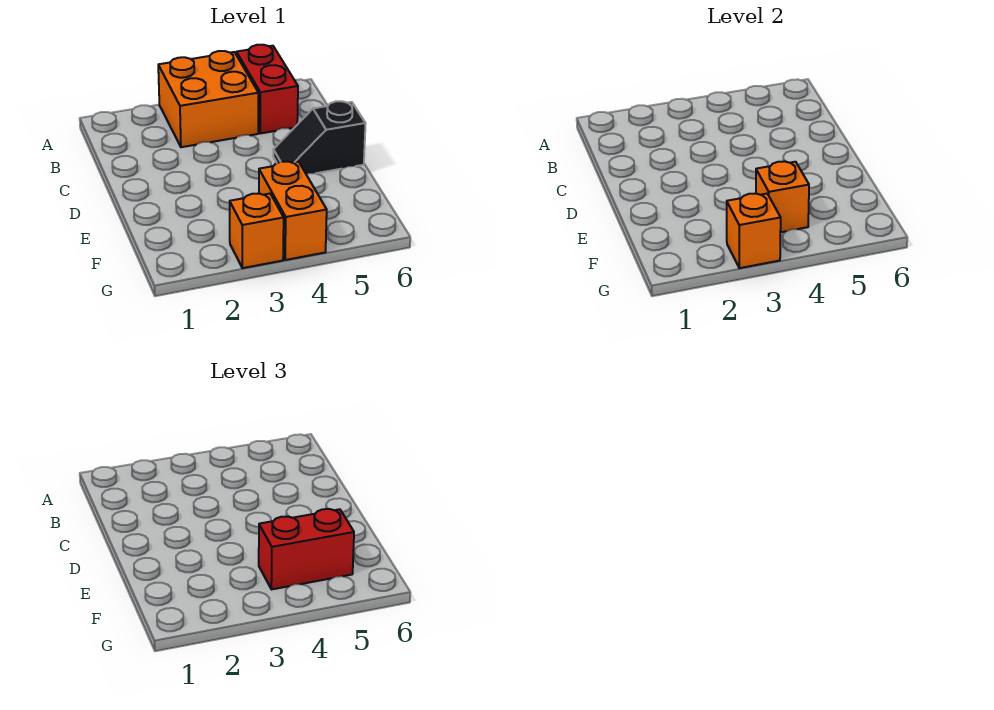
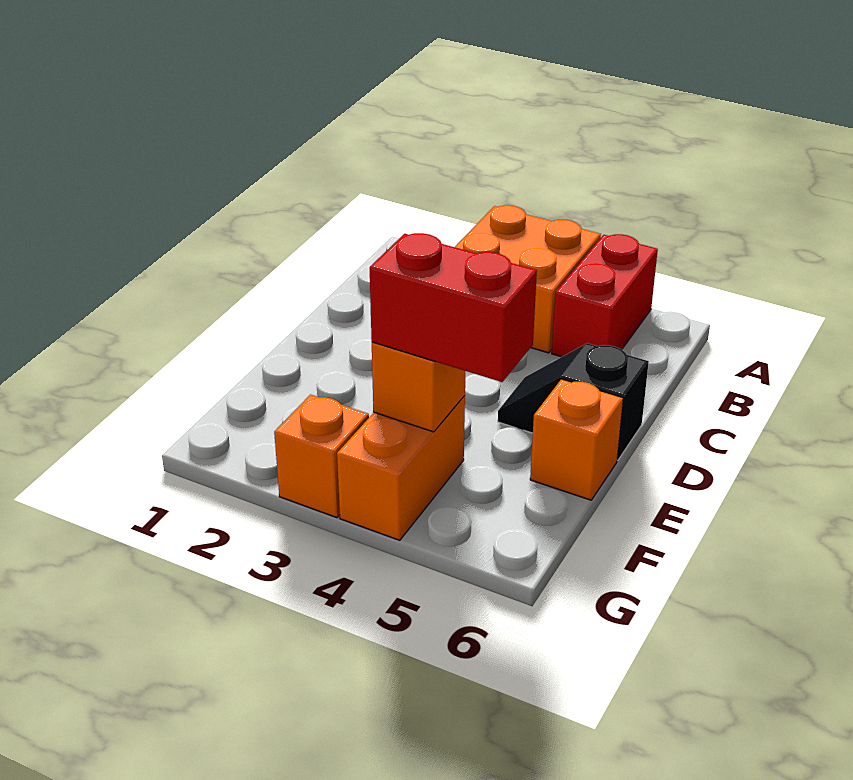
orange 1x1 brick [727,194,781,268] -> orange 1x1 brick moved to [530,379,623,500]

